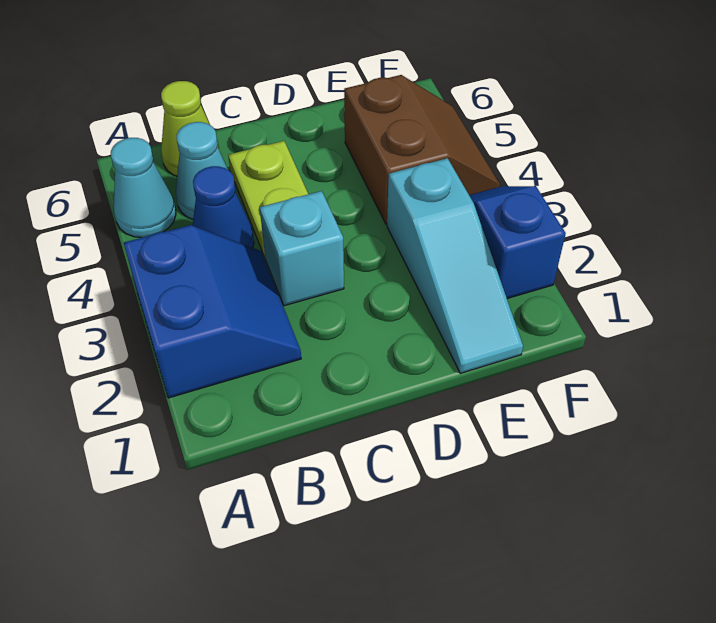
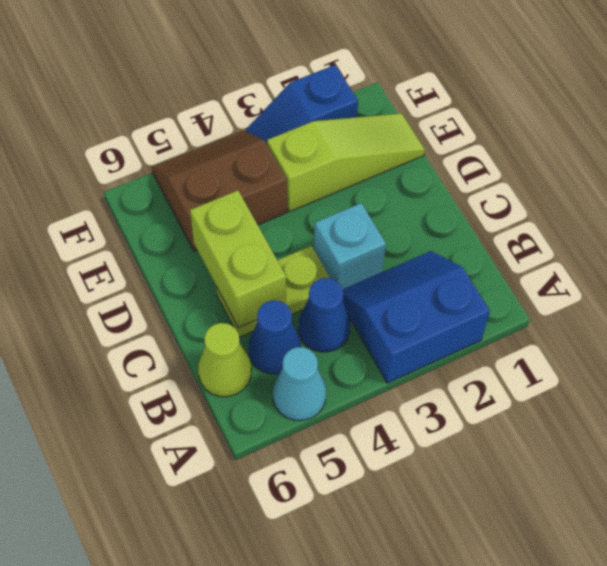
cyan 1x1 cone [176,122,228,219] -> blue 1x1 cone [249,300,301,374]
none -> lime 1x2 brick [190,190,286,328]
cyan 1x3 slope [387,158,523,373] -> lime 1x3 slope [267,113,425,212]

